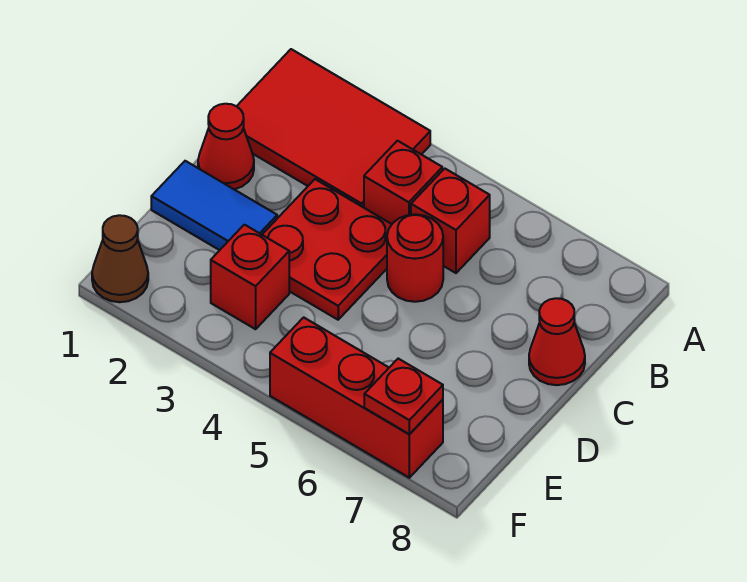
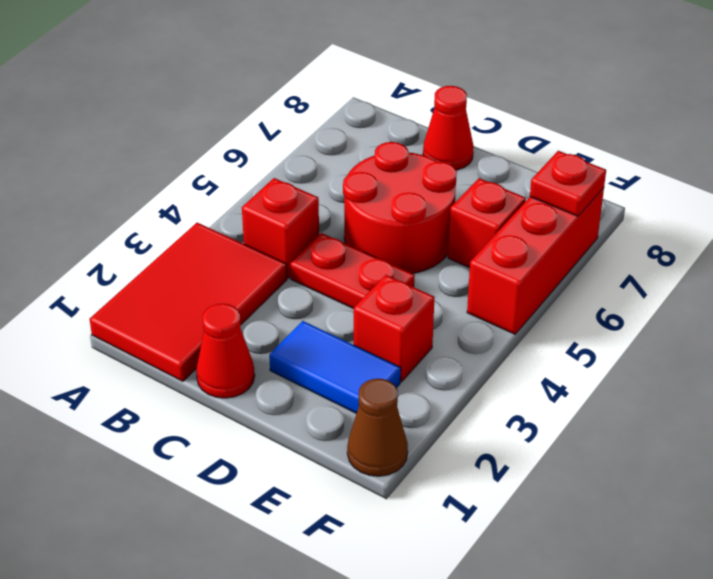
red 1x1 brick [411,169,490,273] -> red 1x1 brick moved to [448,178,526,268]
red 2x2 plate [262,179,392,320] -> red 1x2 plate [290,233,415,309]
red 1x1 round brick [387,214,443,302] -> red 2x2 round brick [343,142,457,274]
blue 1x2 tile [151,161,277,250] -> blue 1x2 tile turned to [269,321,401,413]

